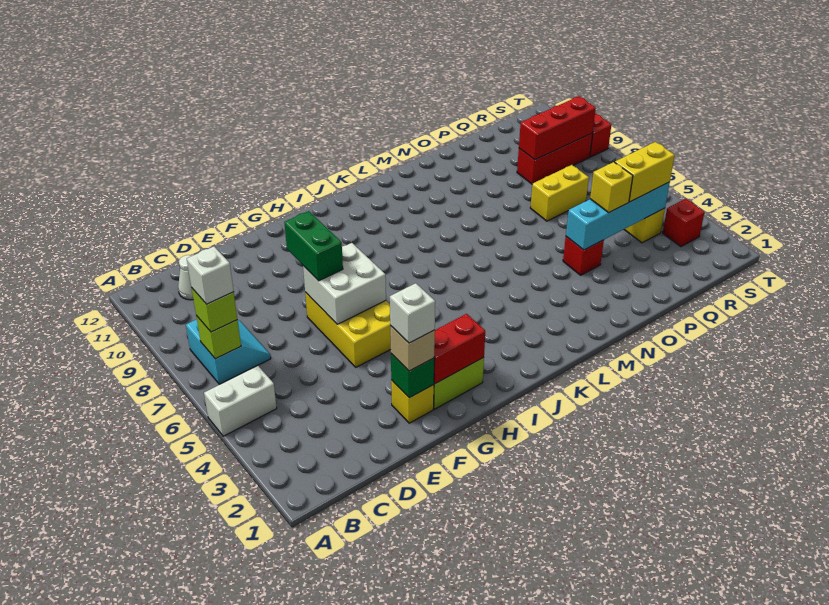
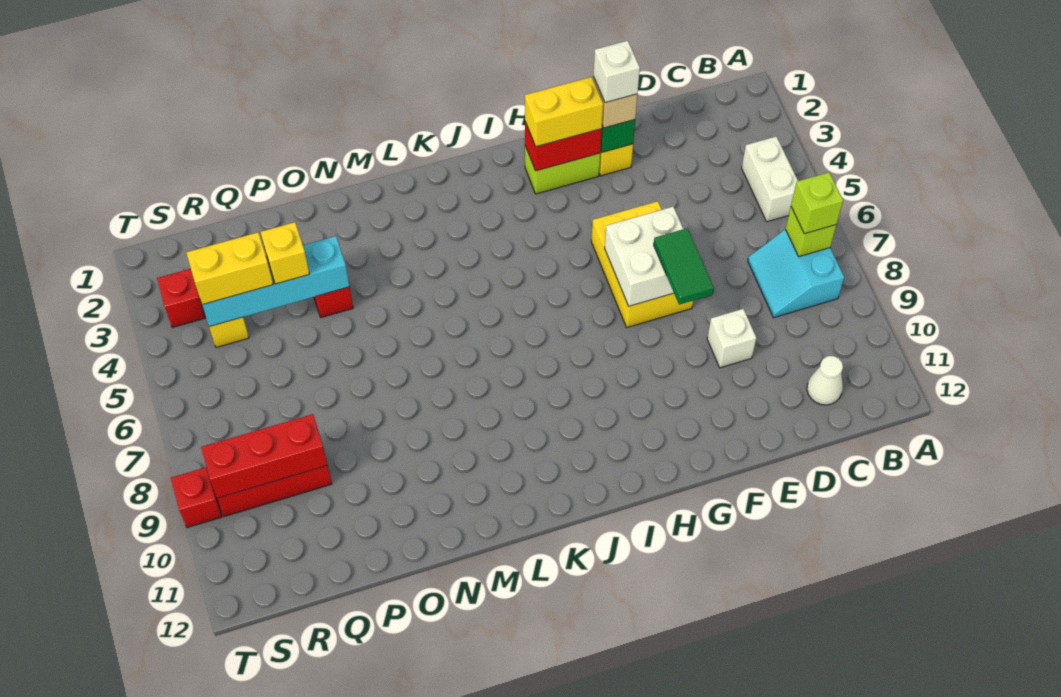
white 1x2 brick [204,366,277,436] -> white 1x2 brick turned to [742,137,798,222]
white 1x1 brick [187,246,234,304] -> white 1x1 brick moved to [707,309,756,368]
green 1x2 brick [284,211,343,281] -> green 1x2 tile [654,228,714,305]
yellow 1x2 brick [530,165,589,221] -> yellow 1x2 brick moved to [525,77,603,147]

